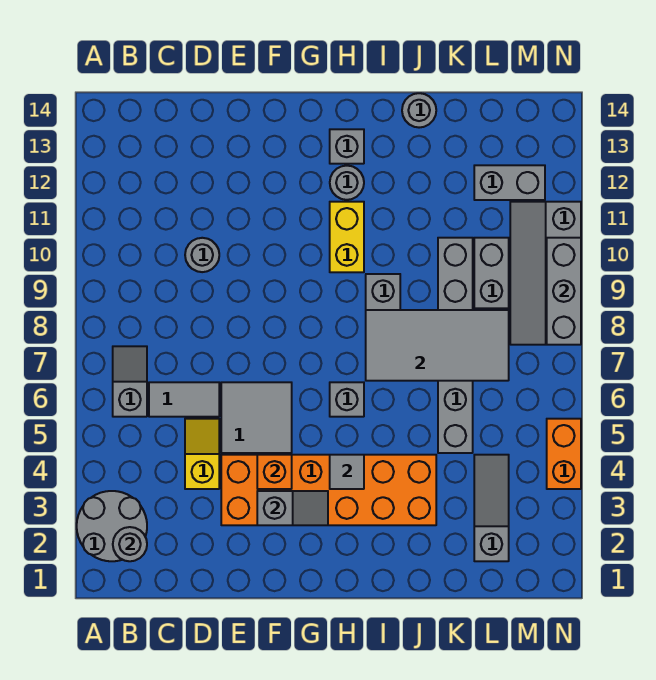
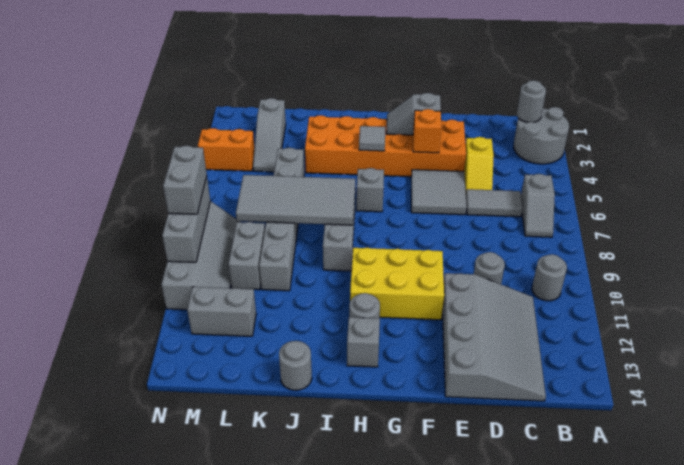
none -> grey 1x1 round brick [532,254,567,301]
none -> grey 3x4 slope [442,273,546,401]
yellow 1x2 brick [330,202,364,272] -> yellow 2x3 brick [350,247,444,320]
orange 1x2 brick [547,419,581,489] -> orange 1x2 brick turned to [198,128,255,171]
none -> grey 1x2 brick [163,146,207,214]

